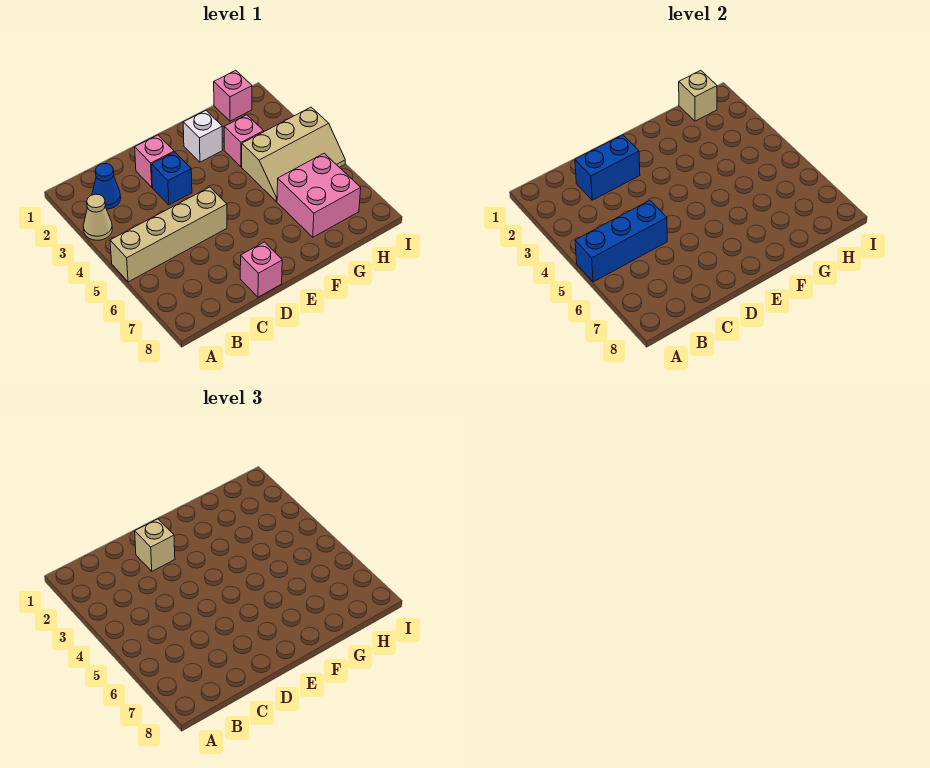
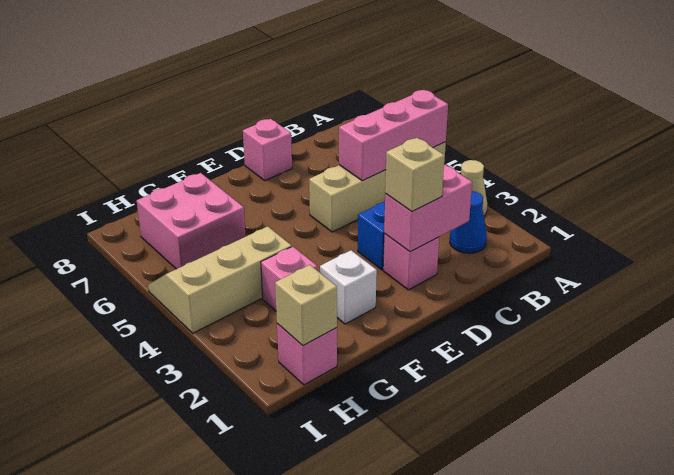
blue 1x3 brick [575,200,667,282] -> pink 1x3 brick [339,90,448,181]
blue 1x2 brick [575,135,640,200] -> pink 1x2 brick [384,165,472,252]

